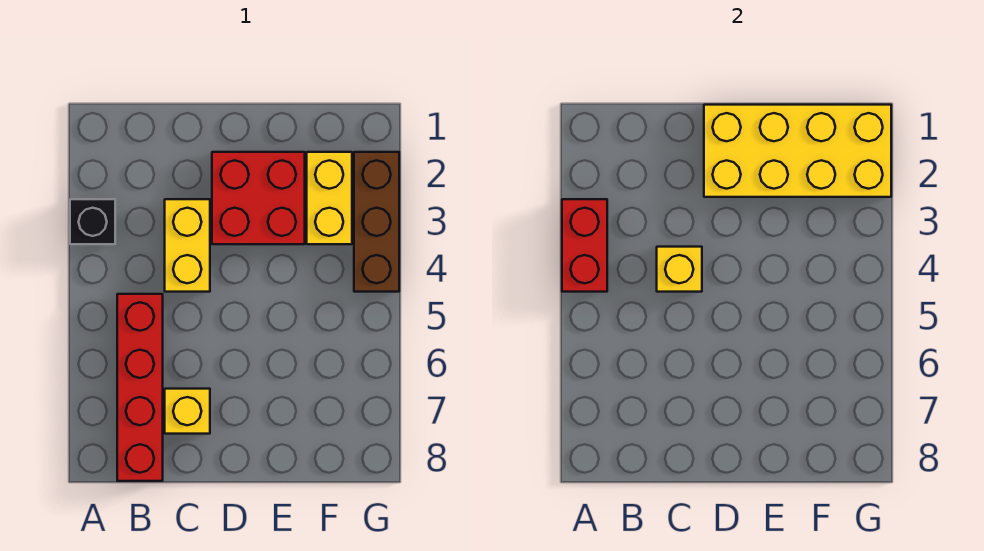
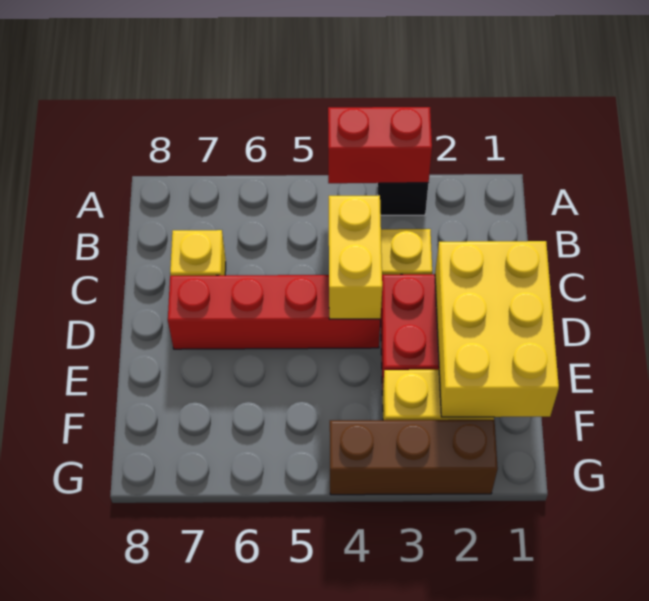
red 1x4 brick [117,294,163,481] -> red 1x4 brick moved to [168,275,380,349]
yellow 1x1 brick [657,247,702,292] -> yellow 1x2 brick [329,195,382,319]
yellow 2x4 brick [704,105,891,197] -> yellow 2x3 brick [435,241,559,417]

